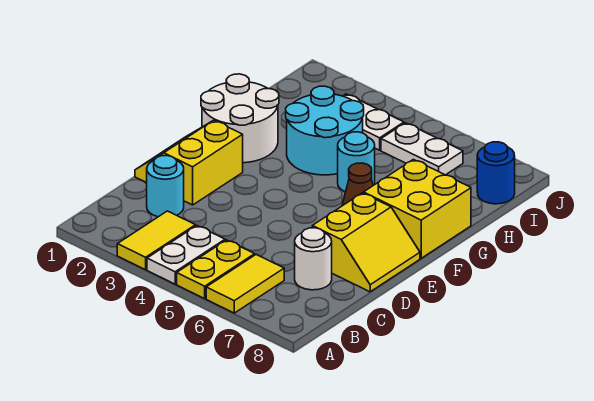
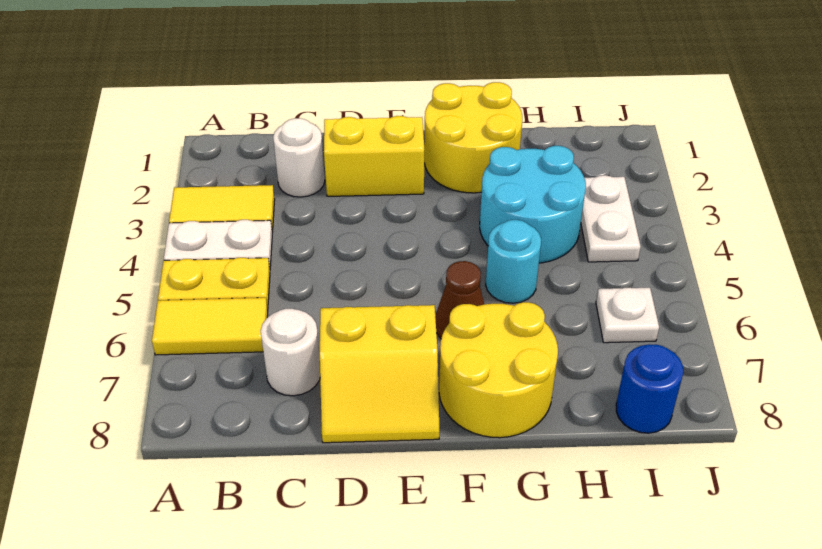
cyan 1x1 round brick [147,155,184,217] -> white 1x1 round brick [273,118,325,197]
white 2x2 round brick [201,74,279,163] -> yellow 2x2 round brick [424,82,522,193]
yellow 2x2 brick [364,160,471,258] -> yellow 2x2 round brick [439,302,558,438]
white 1x2 plate [381,123,463,175] -> white 1x1 plate [596,288,659,343]

